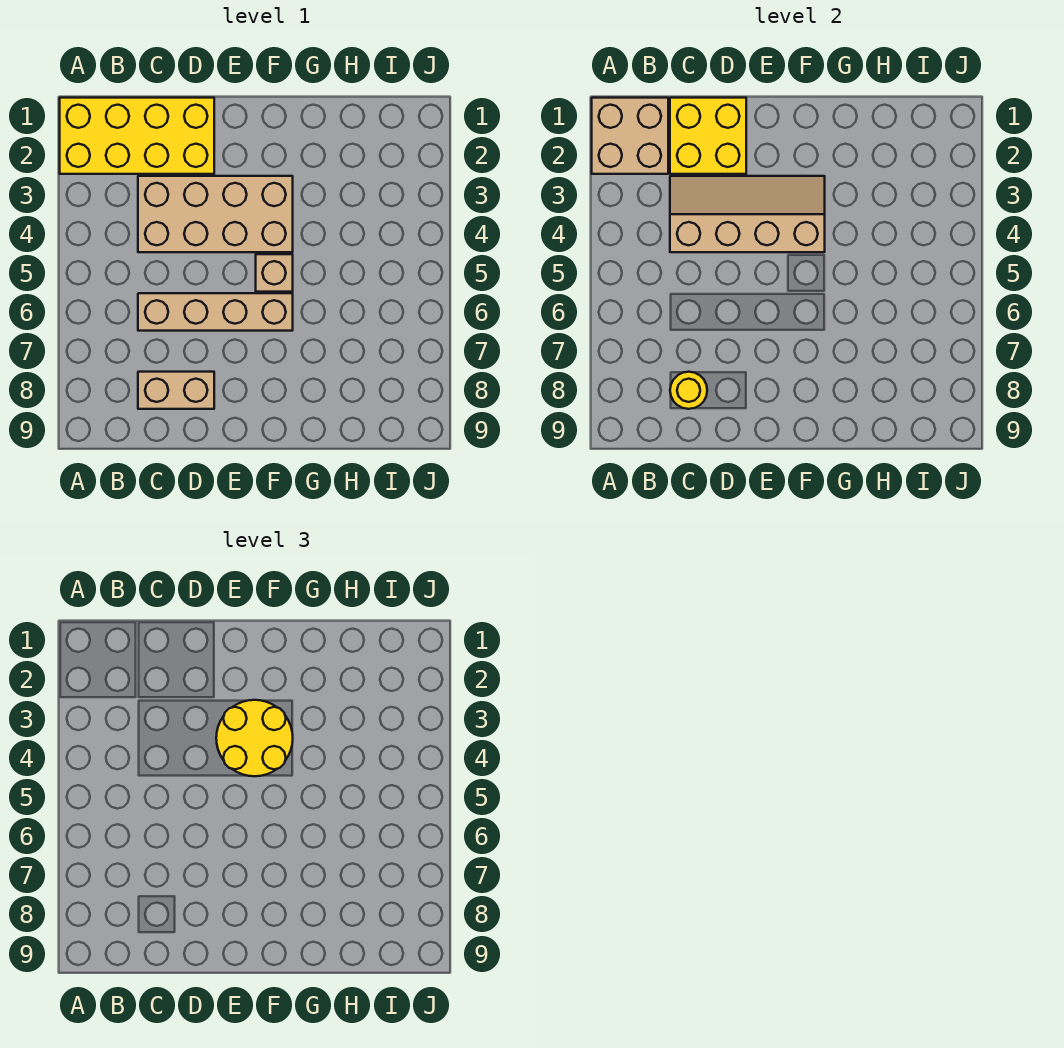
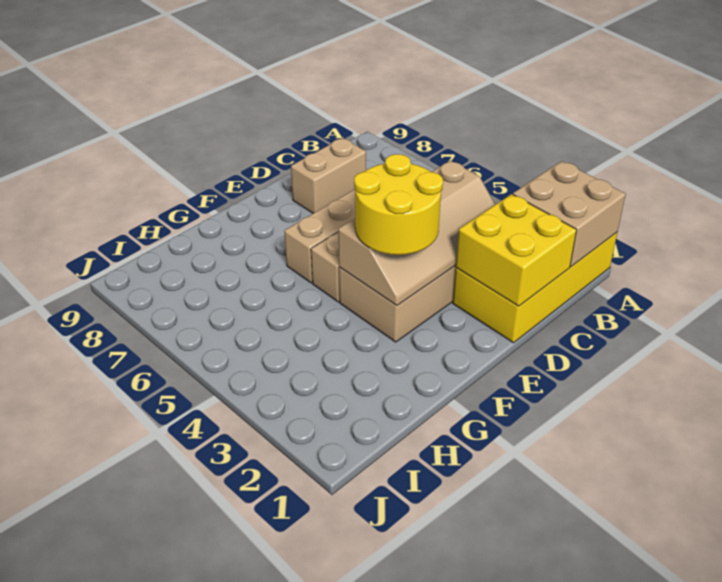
yellow 1x1 round brick [670,372,707,409] -> none

